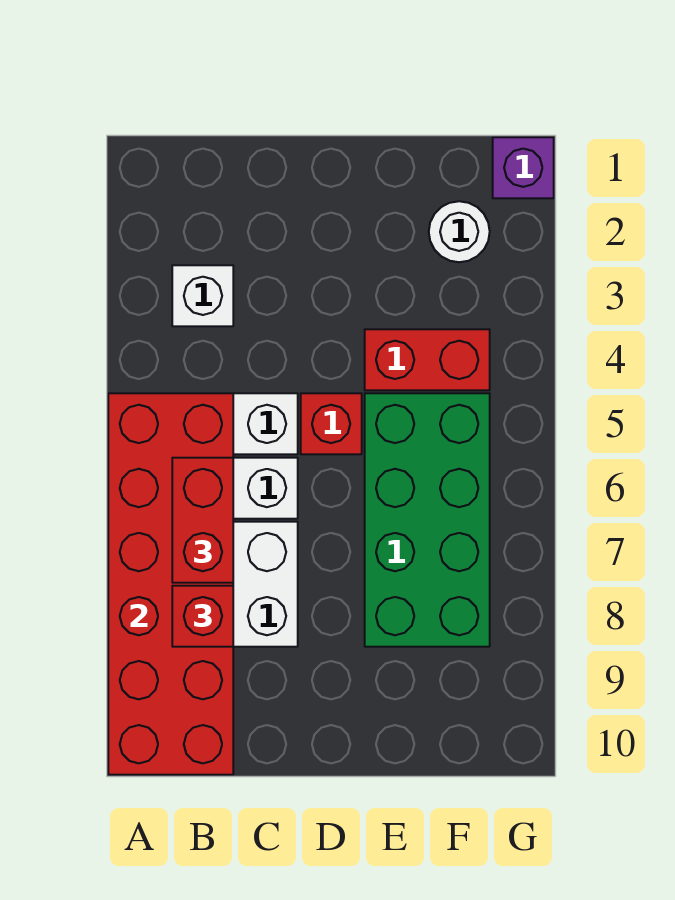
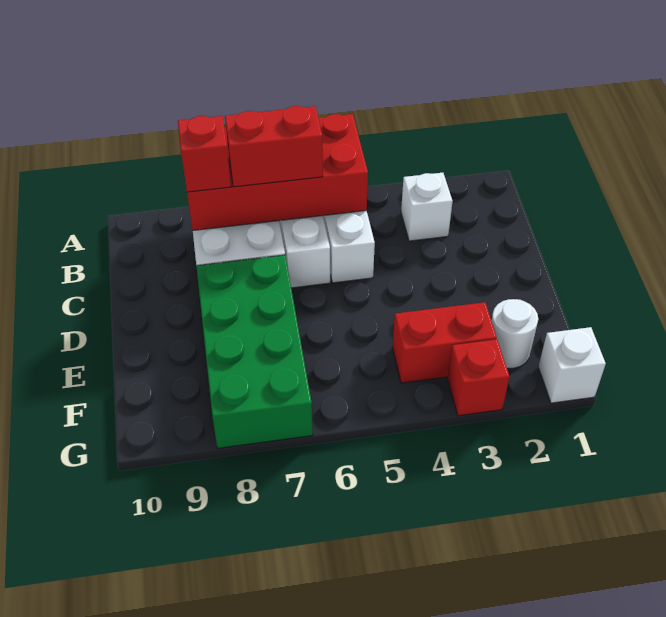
red 2x6 brick [108,393,233,775] -> red 2x4 brick [187,114,368,230]
red 1x1 brick [301,393,362,454] -> red 1x1 brick moved to [448,339,510,416]
red 1x2 brick [365,329,490,390] -> red 1x2 brick turned to [392,302,497,383]
green 2x4 brick [365,393,490,647] -> green 2x4 brick turned to [196,255,313,448]
purple 1x1 brick [493,137,554,198] -> white 1x1 brick [538,327,606,403]

